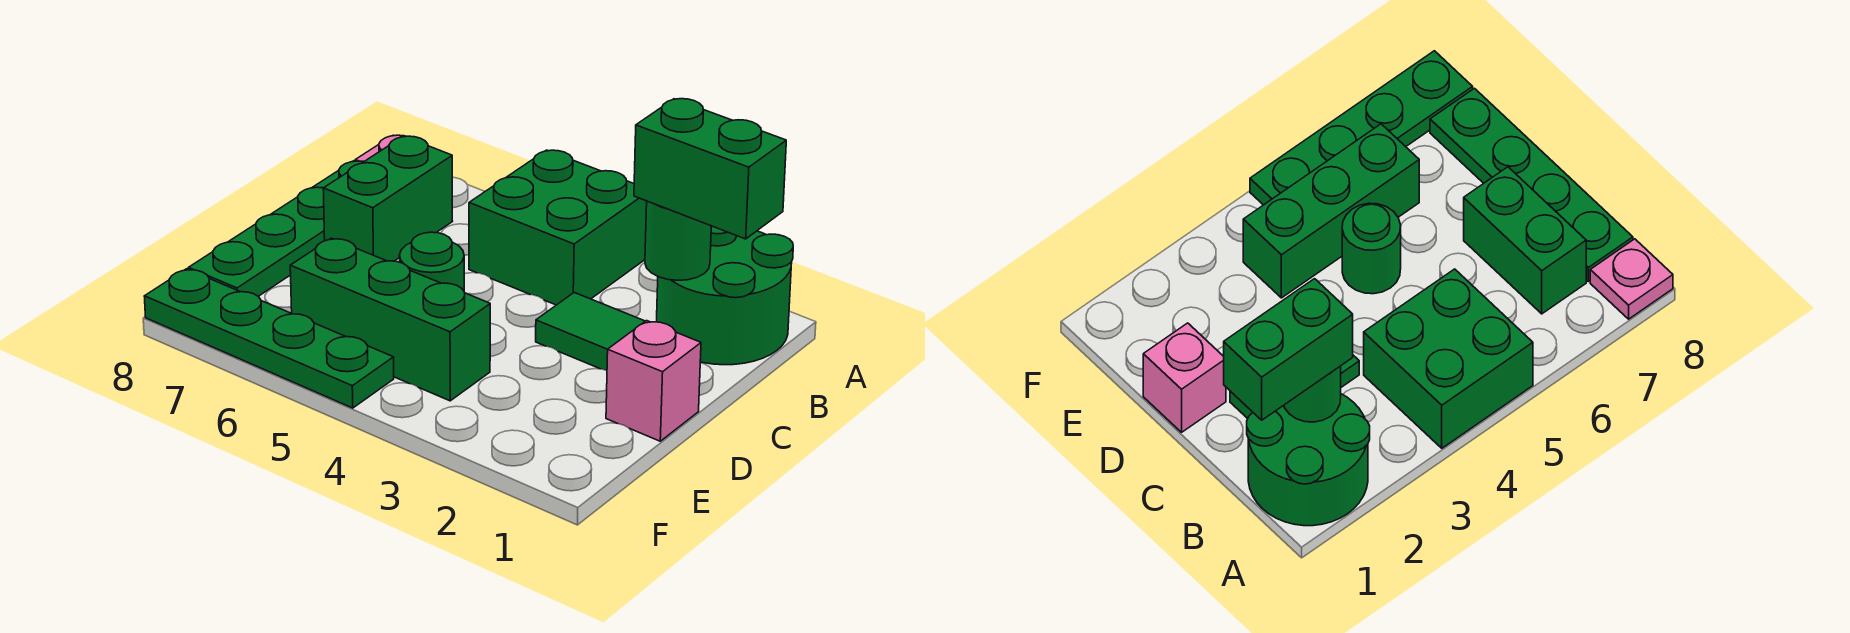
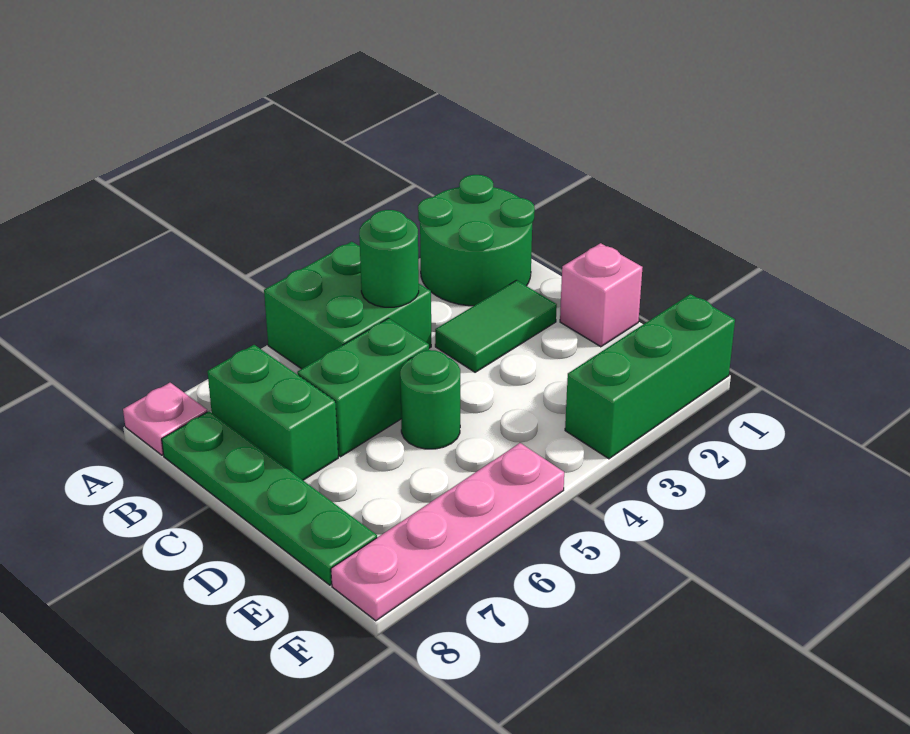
green 1x2 brick [634,99,786,239] -> green 1x2 brick moved to [297,318,429,457]
green 1x1 round brick [645,201,711,280] -> green 1x1 round brick moved to [359,210,419,307]
green 1x3 brick [290,238,490,401] -> green 1x3 brick moved to [565,294,735,459]
green 1x4 plate [144,269,394,408] -> pink 1x4 plate [331,443,564,621]

